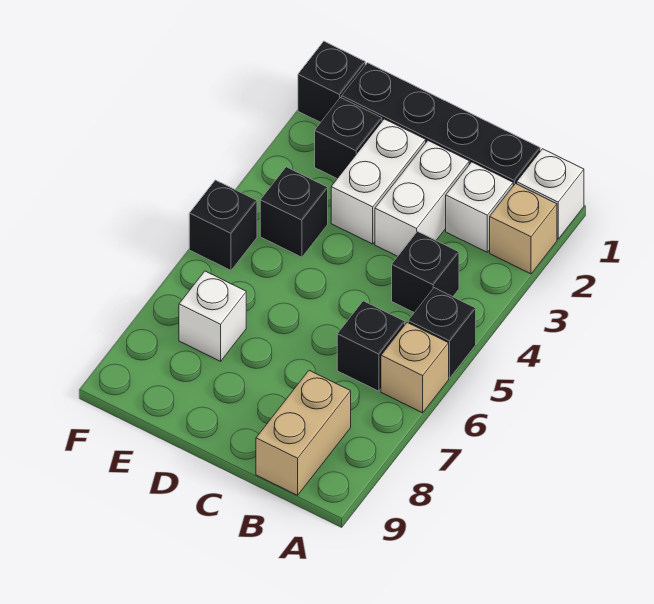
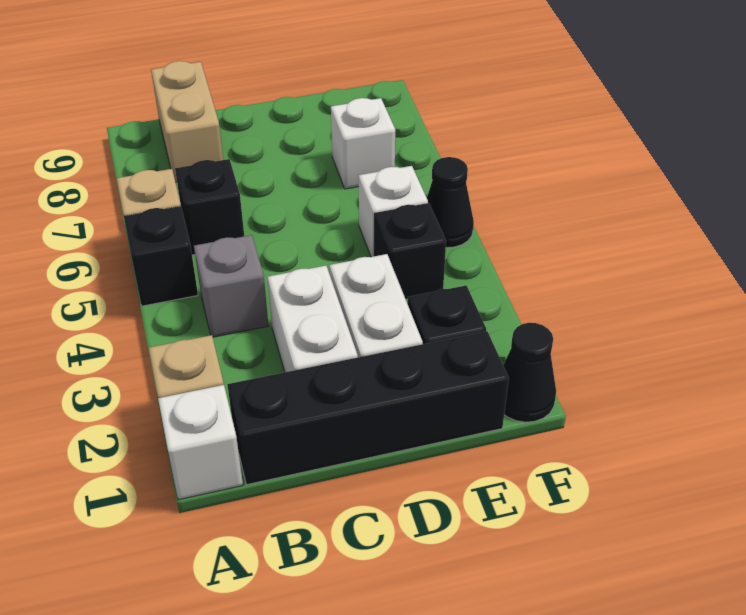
white 1x1 brick [446,162,513,252] -> white 1x1 brick moved to [359,166,428,257]
black 1x1 brick [392,232,459,312] -> grey 1x1 brick [194,235,268,337]
black 1x1 brick [298,41,365,122] -> black 1x1 cone [503,323,556,422]
black 1x1 brick [189,180,257,270] -> black 1x1 cone [427,157,474,248]

